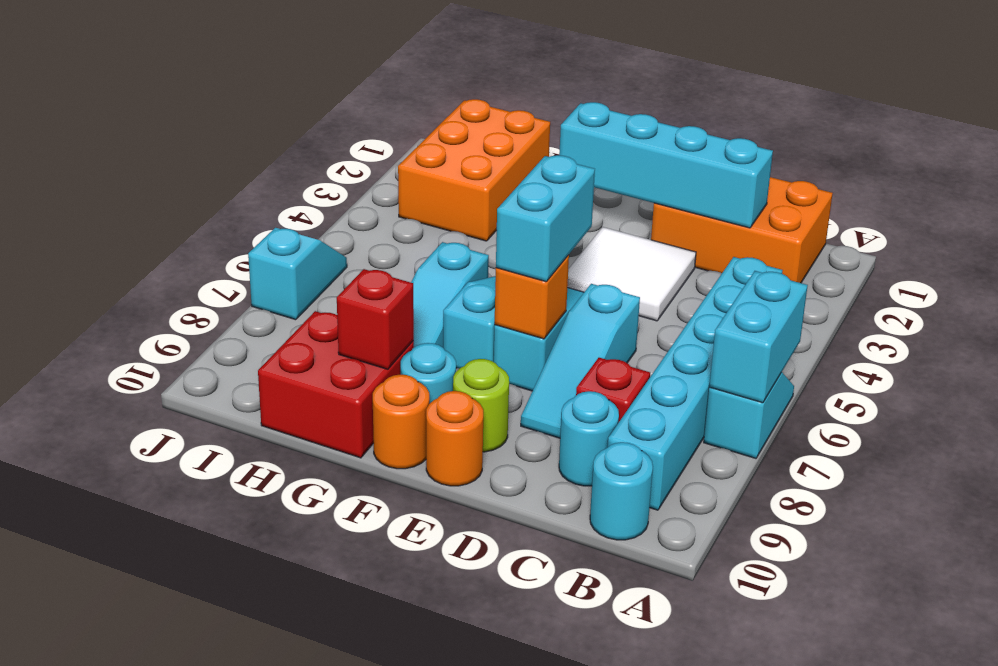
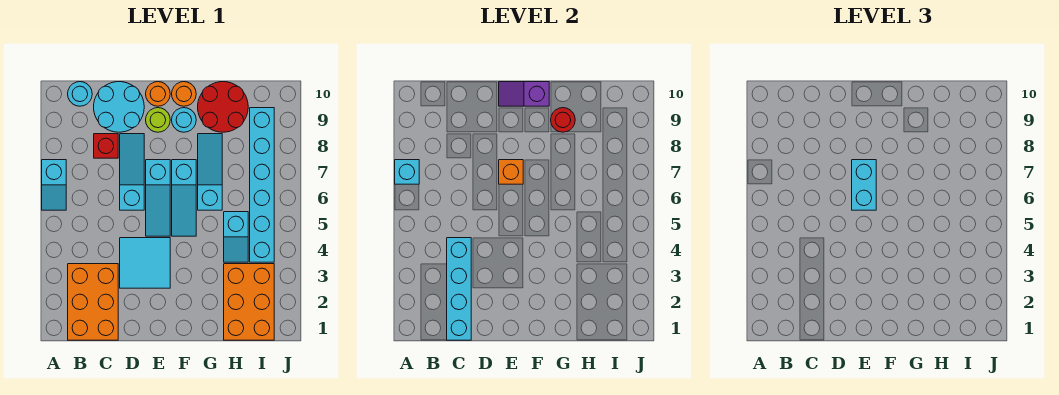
cyan 1x2 brick [709,271,808,403] -> cyan 1x1 brick [395,160,419,184]
orange 2x3 brick [651,177,833,283] -> orange 2x3 brick turned to [68,264,118,340]
cyan 1x6 brick [608,257,782,510] -> cyan 1x6 brick moved to [250,108,274,262]
cyan 1x4 brick [559,102,773,228] -> cyan 1x4 brick turned to [447,238,471,340]
cyan 1x1 round brick [559,391,619,486] -> cyan 2x2 round brick [94,82,144,132]
white 2x2 tile [567,227,696,321] -> cyan 2x2 tile [120,238,170,288]
none -> purple 1x2 slope [499,82,549,106]
red 2x2 brick [258,311,414,458] -> red 2x2 round brick [198,82,248,132]
red 1x1 brick [337,269,414,369] -> red 1x1 round brick [551,108,575,132]
cyan 1x2 slope [248,228,347,320] -> cyan 1x2 slope moved to [224,212,248,262]

